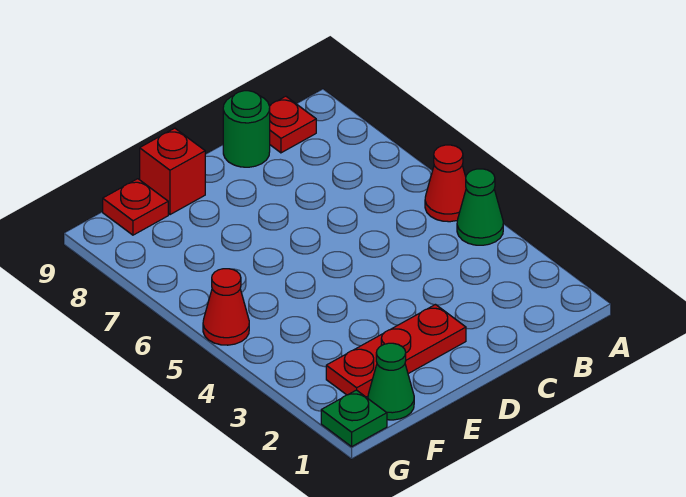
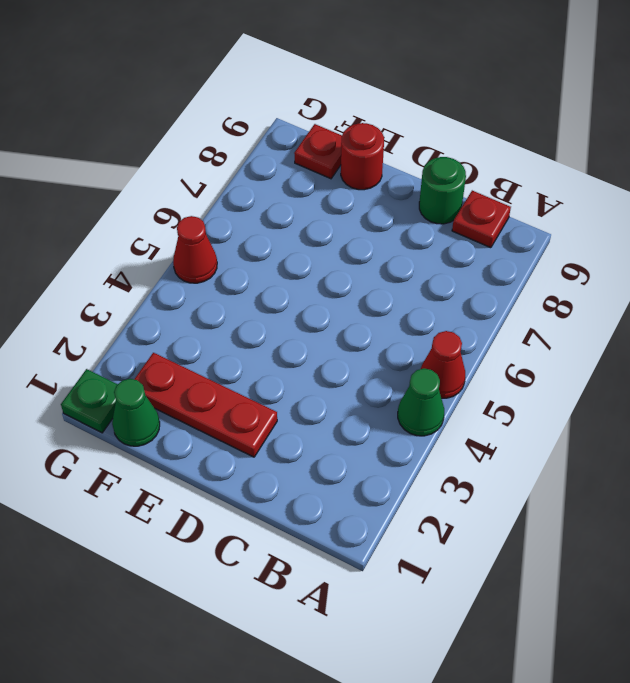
red 1x1 brick [140,128,205,215] -> red 1x1 round brick [341,123,384,190]

